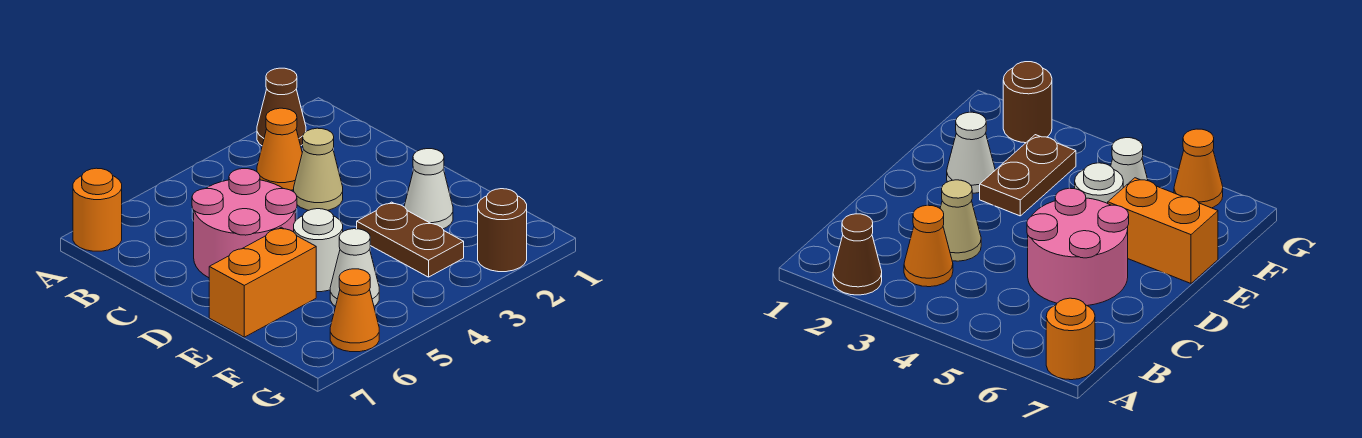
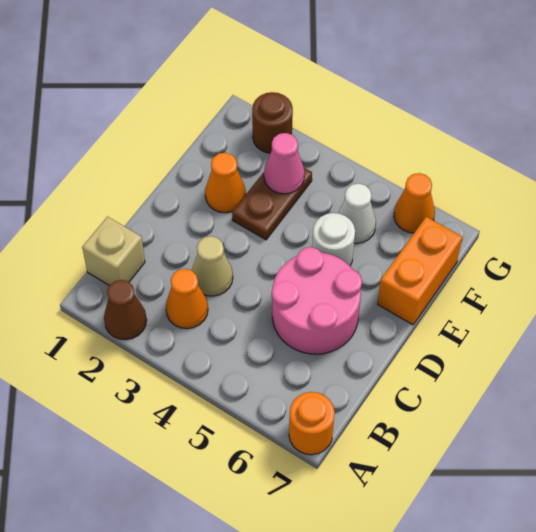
none -> tan 1x1 brick [82,217,145,285]
white 1x1 cone [404,149,453,229] -> orange 1x1 cone [205,153,246,213]
orange 1x2 brick [209,227,316,337] -> orange 1x2 brick turned to [378,217,462,325]
none -> pink 1x1 cone [264,133,305,194]

